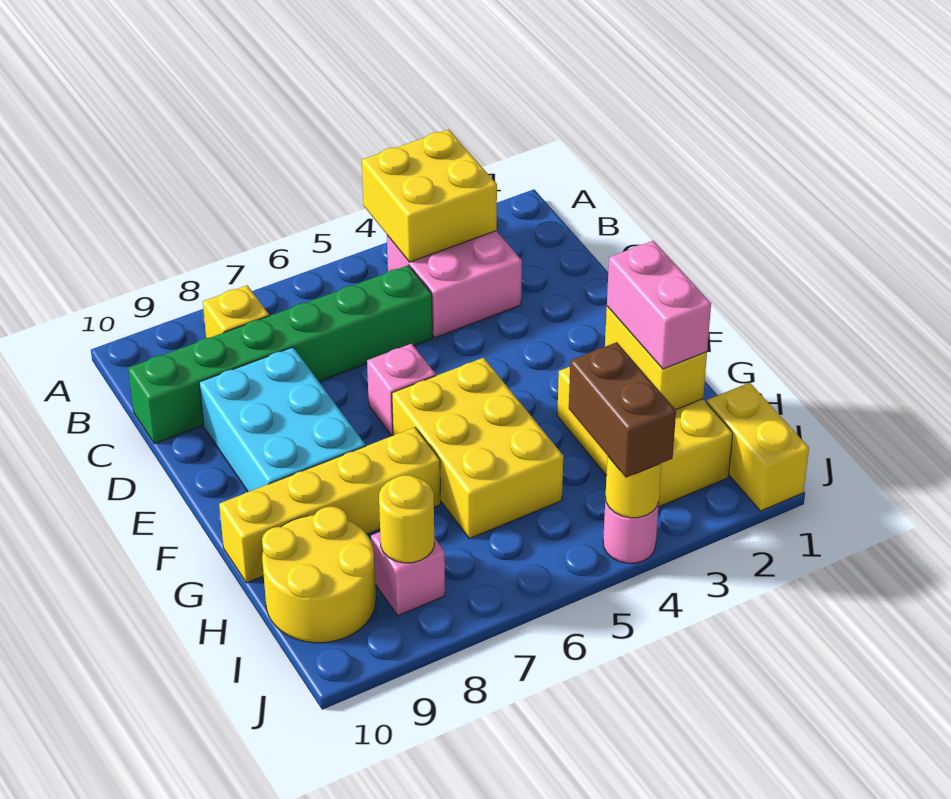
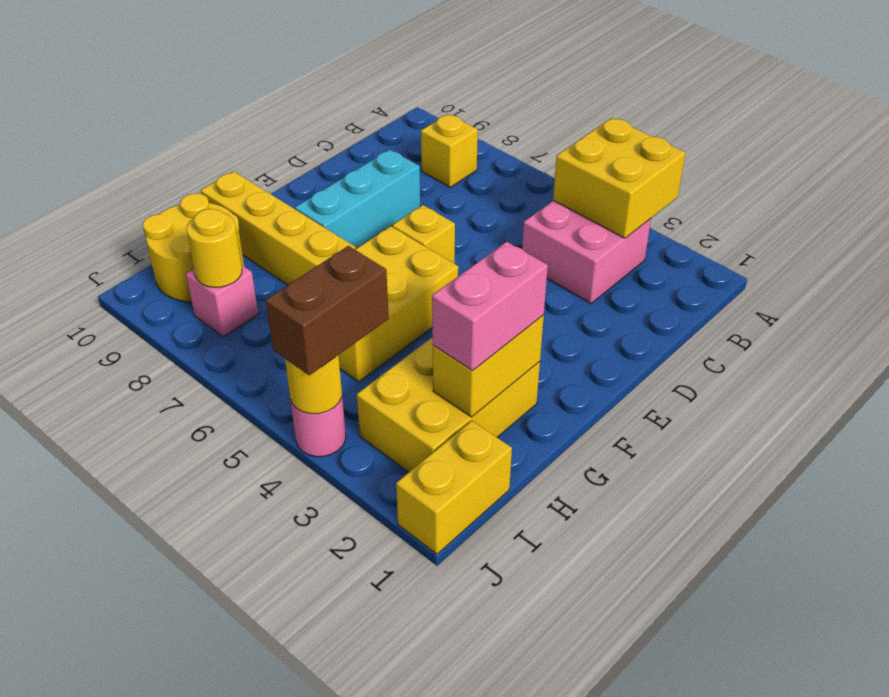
green 1x6 brick [128,265,432,444] -> none
cyan 2x3 brick [199,347,365,492] -> cyan 1x3 brick [295,150,420,249]
pink 1x1 brick [367,344,436,436] -> yellow 1x1 brick [392,205,455,264]

